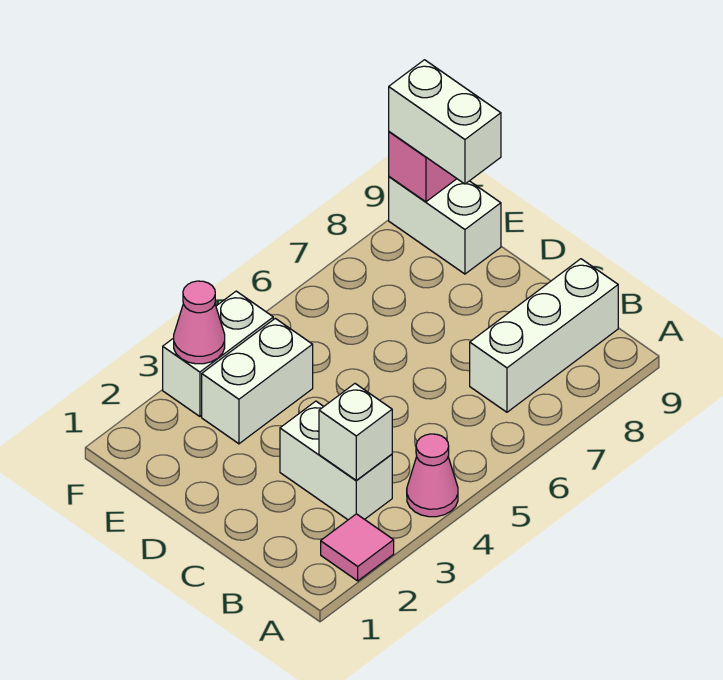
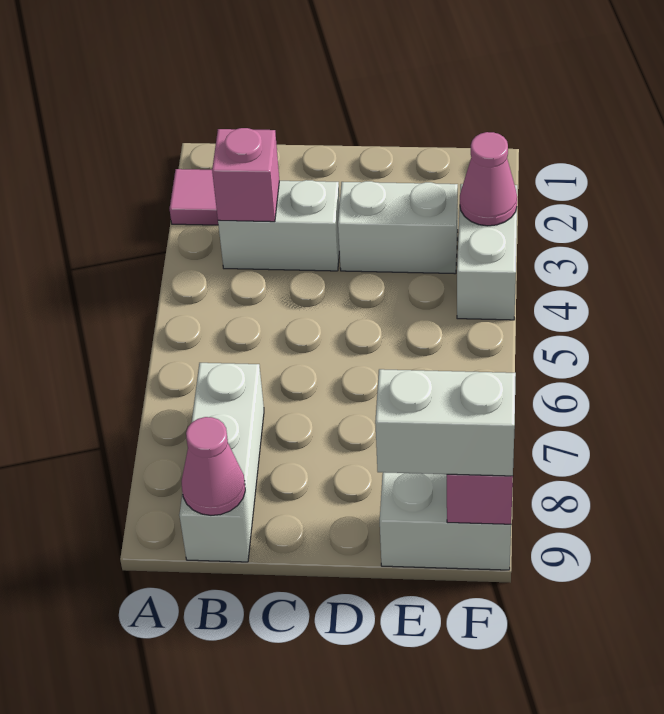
pink 1x1 cone [407,434,458,517] -> pink 1x1 cone moved to [182,417,245,515]
white 1x1 brick [319,384,392,481] -> pink 1x1 brick [212,128,279,222]
white 1x2 brick [202,318,313,444] -> white 1x2 brick turned to [338,181,458,274]

